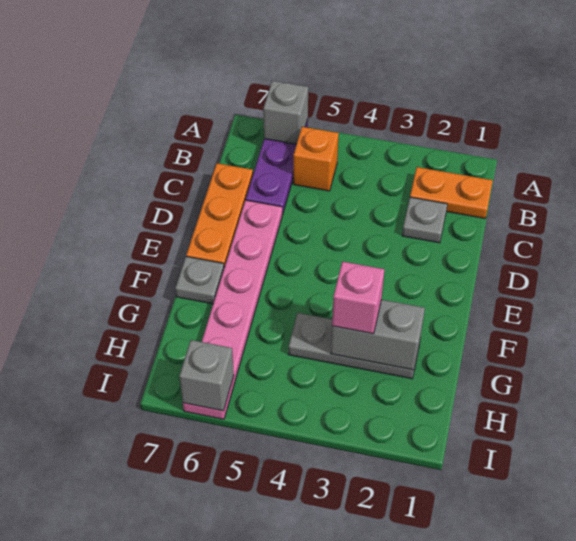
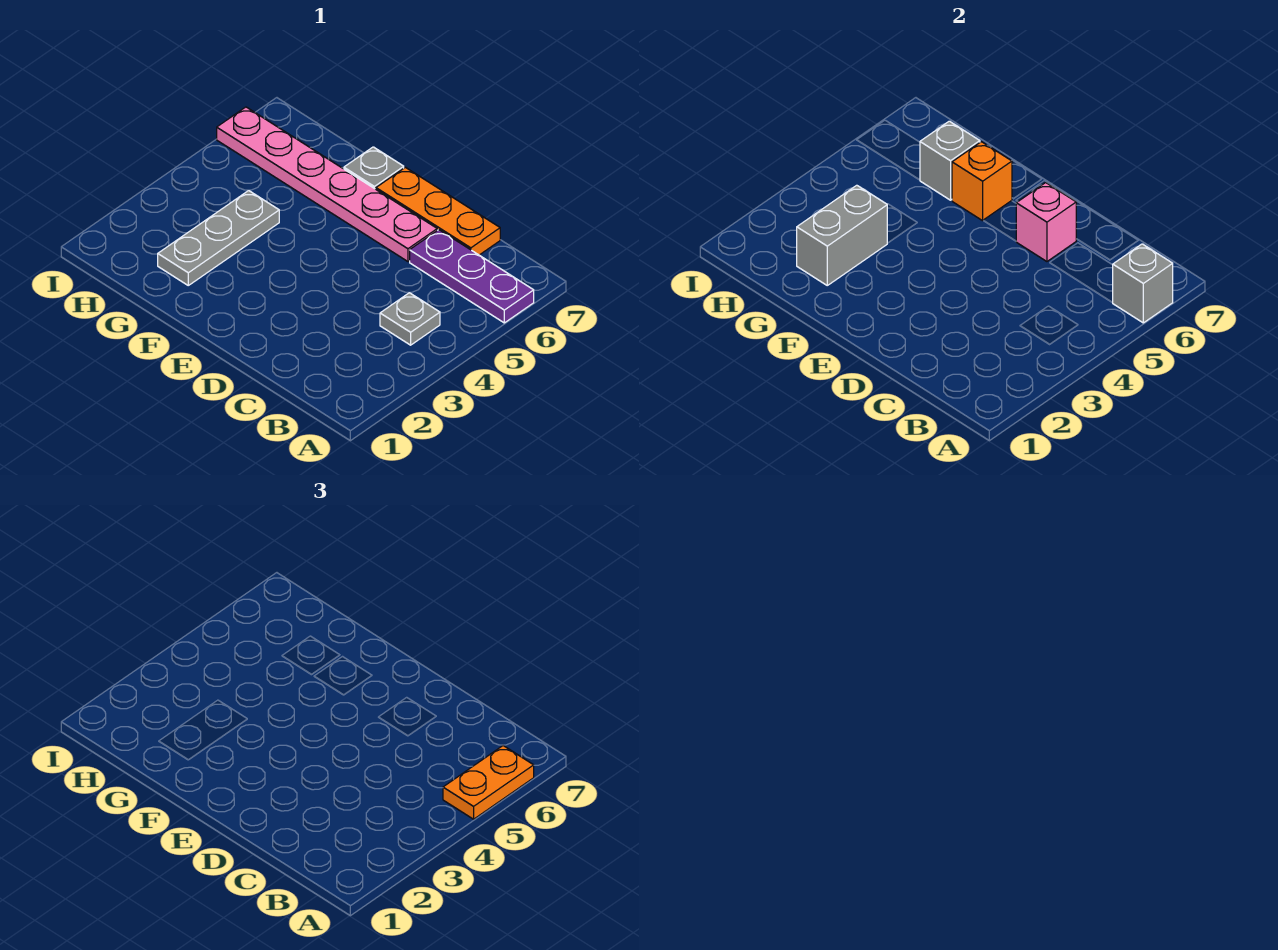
orange 1x2 plate [410,167,493,218] -> orange 1x2 plate moved to [443,746,534,819]
orange 1x1 brick [293,127,339,191] -> orange 1x1 brick moved to [952,142,1012,221]
grey 1x1 plate [402,197,447,243] -> grey 1x1 plate moved to [380,293,440,345]
pink 1x1 brick [332,261,384,334] -> pink 1x1 brick moved to [1016,183,1076,261]
grey 1x1 brick [179,340,234,411] -> grey 1x1 brick moved to [920,121,980,200]

